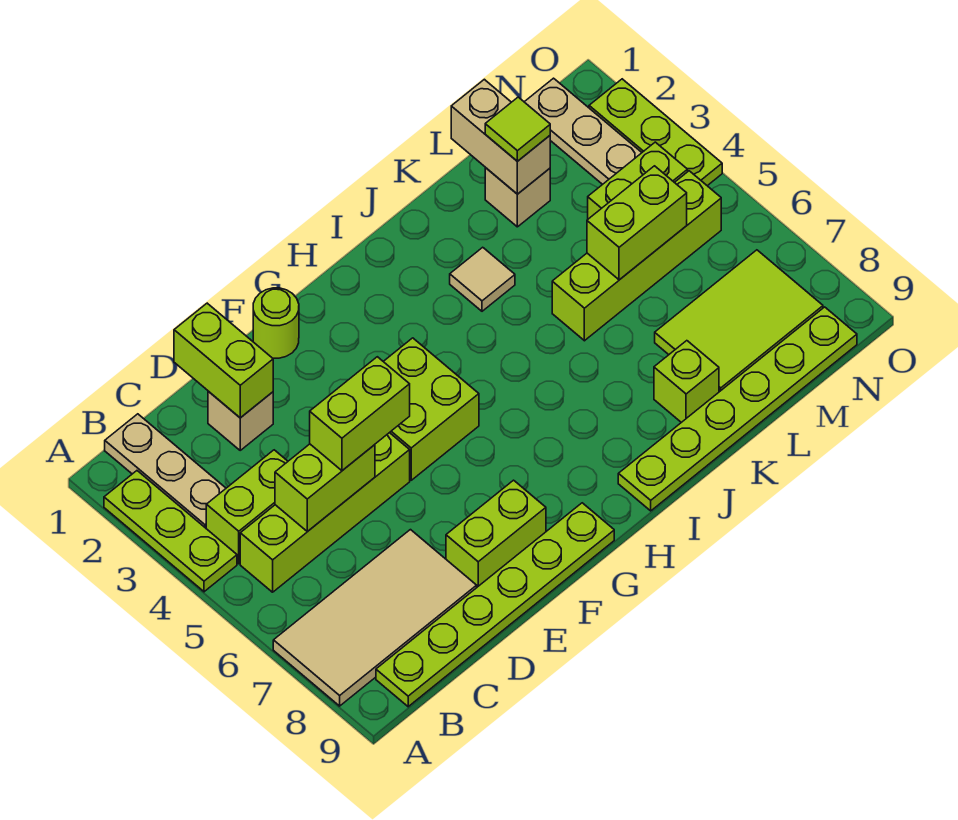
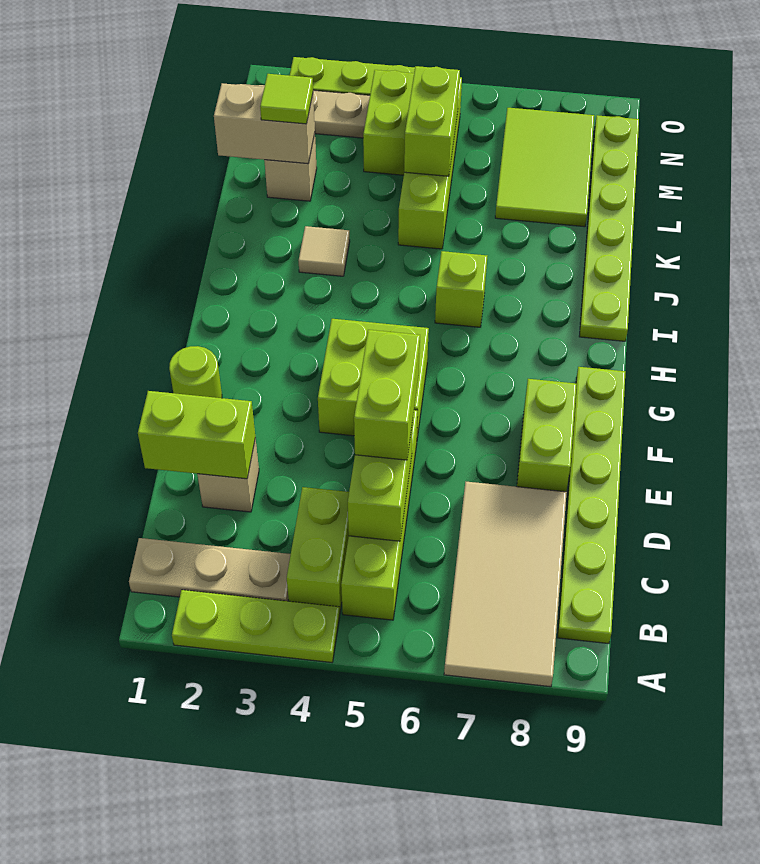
lime 1x1 brick [654,341,719,422] -> lime 1x1 brick moved to [435,251,487,327]

